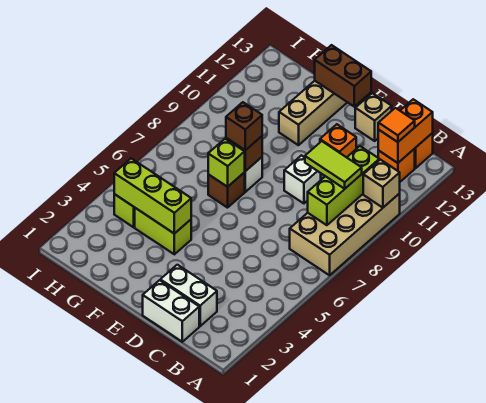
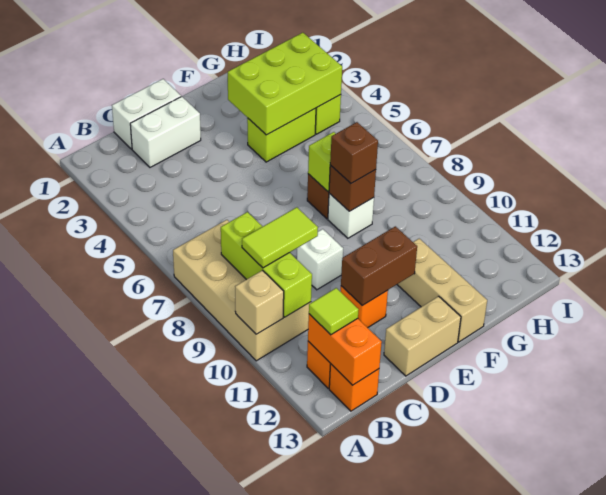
orange 1x1 tile [378,108,415,142] -> lime 1x1 tile [309,288,359,335]
tan 1x1 brick [355,93,392,141] -> tan 1x2 brick [384,296,461,376]
brown 1x2 brick [315,45,371,107] -> brown 1x2 brick moved to [341,226,417,306]
lime 1x3 brick [114,158,191,234] -> lime 2x3 brick [227,33,342,135]

